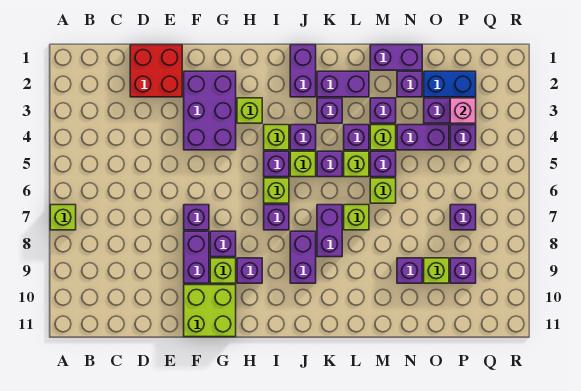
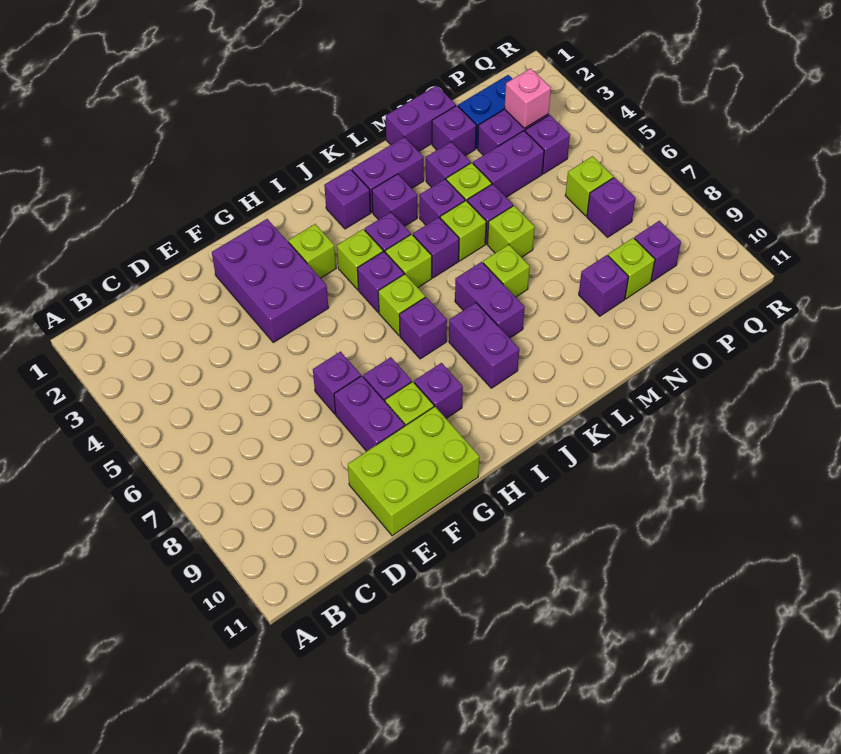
lime 1x1 brick [50,205,76,230] -> lime 1x1 brick moved to [565,156,613,216]
red 2x2 brick [130,45,182,97] -> none
lime 2x2 brick [184,285,236,337] -> lime 2x3 brick [348,407,479,536]
purple 1x2 brick [290,45,316,97] -> purple 1x1 brick [324,169,371,229]

